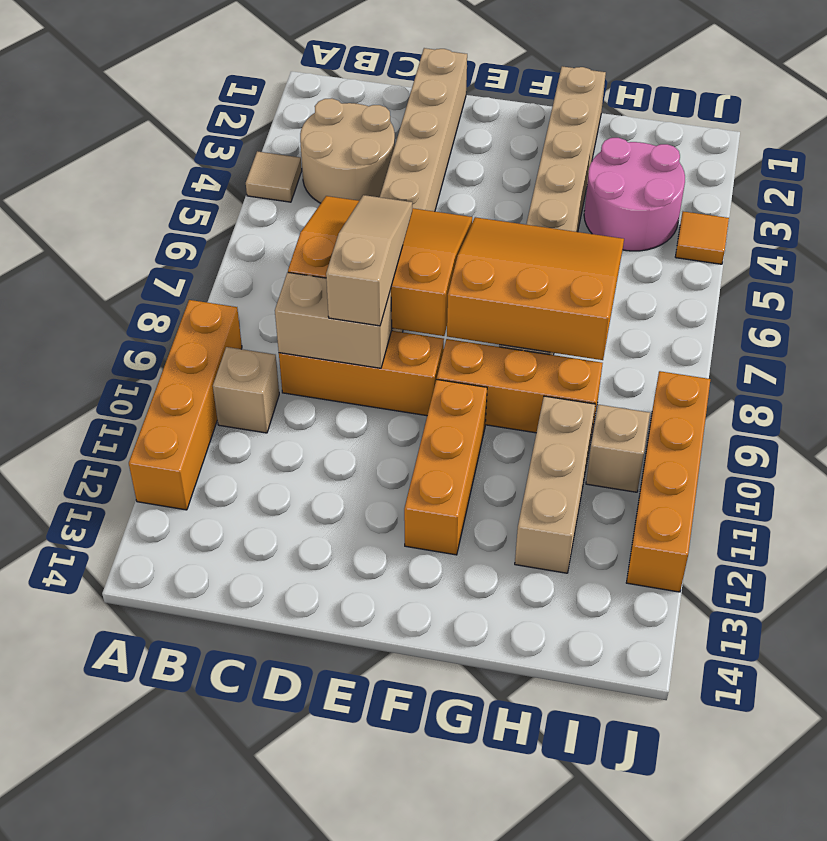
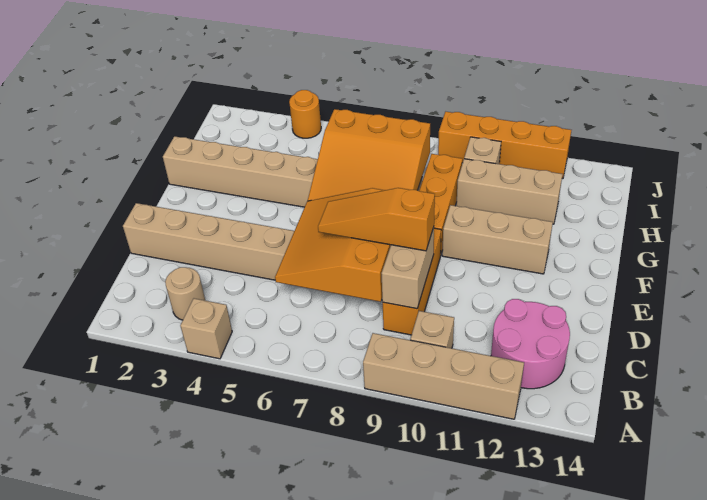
tan 1x1 tile [246,151,302,202] -> tan 1x1 brick [180,298,232,359]
orange 1x4 brick [129,300,242,510] -> tan 1x4 brick [363,333,524,419]
tan 2x2 round brick [300,98,395,203] -> tan 1x1 round brick [165,267,205,320]
tan 1x3 slope [326,195,412,326] -> orange 1x3 slope [318,188,435,251]
orange 3x3 slope [447,217,624,360] -> orange 3x3 slope turned to [308,109,430,201]
orange 1x3 brick [404,380,487,555] -> tan 1x3 brick [442,205,553,274]
pink 2x2 round brick [584,138,685,251] -> pink 2x2 round brick moved to [491,299,570,389]
orange 1x1 tile [675,211,729,264] -> orange 1x1 round brick [289,90,321,138]

